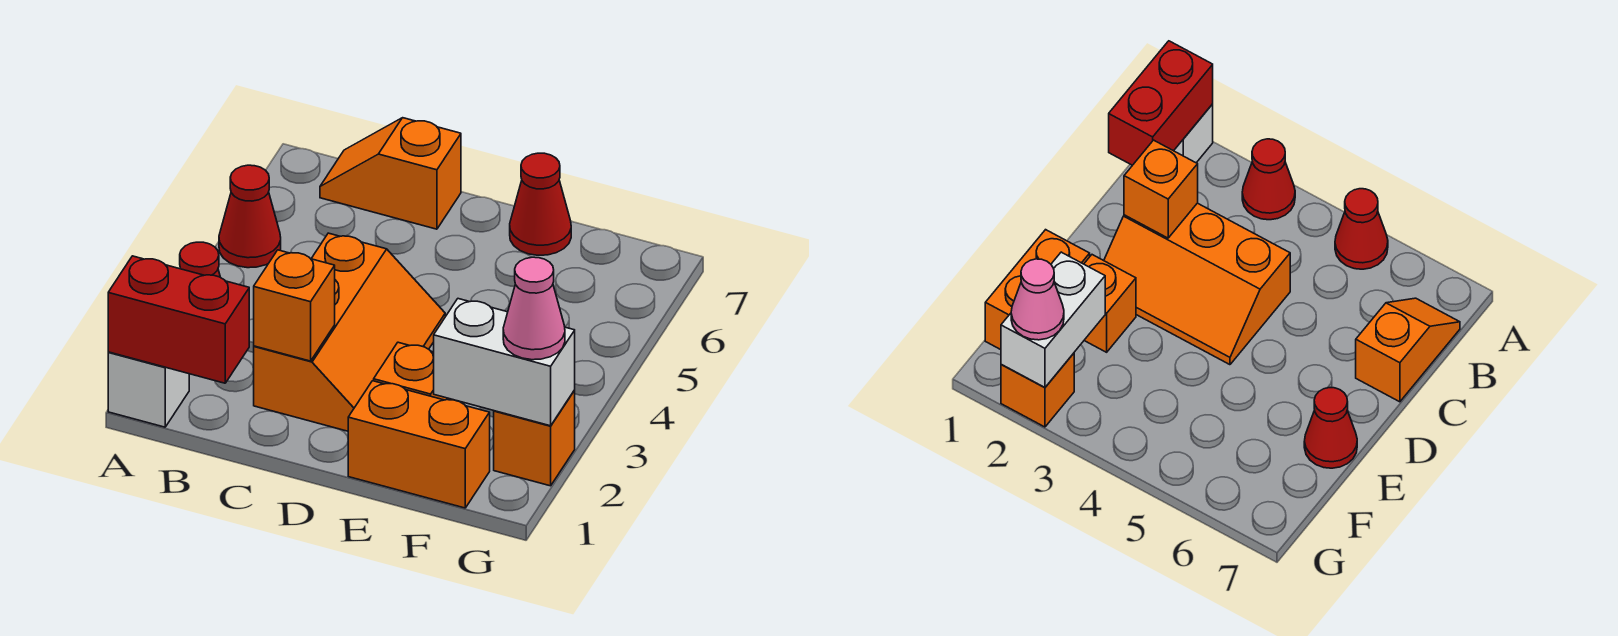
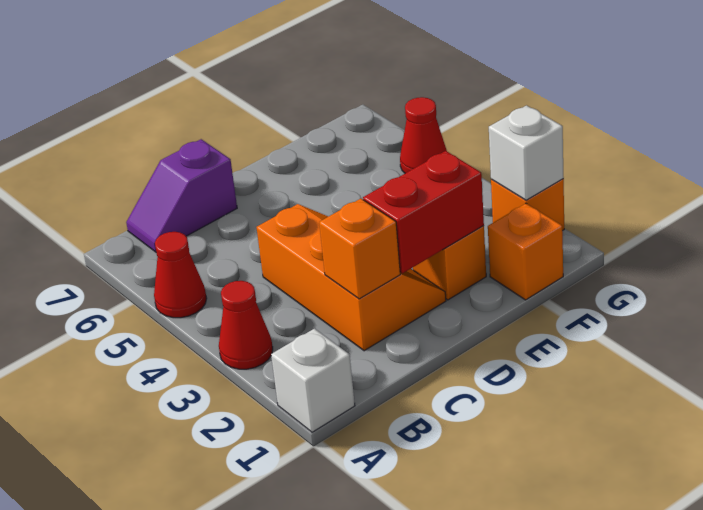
red 1x2 brick [108,256,249,383] -> red 1x2 brick moved to [363,151,484,273]
orange 1x2 slope [320,118,461,229] -> purple 1x2 slope [126,139,237,252]
orange 1x2 brick [348,381,490,508] -> orange 1x1 brick [488,204,563,300]
red 1x1 cone [510,153,571,255] -> red 1x1 cone moved to [400,97,447,173]
white 1x2 brick [434,299,575,426] -> white 1x1 brick [489,105,564,200]
pink 1x1 cone [503,257,565,360] -> none

